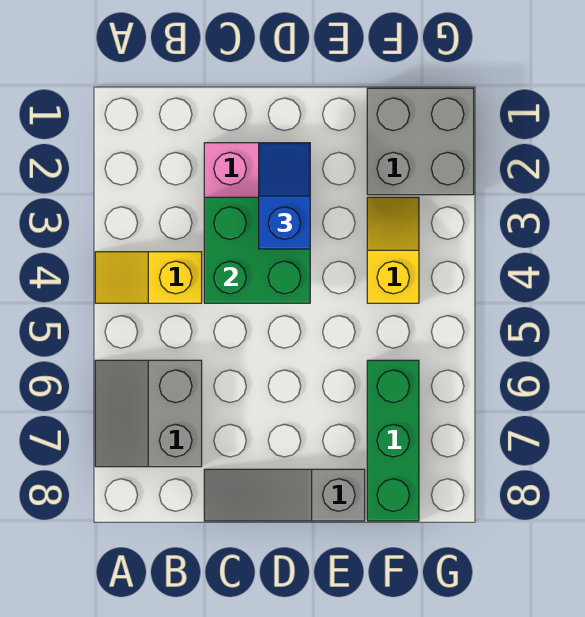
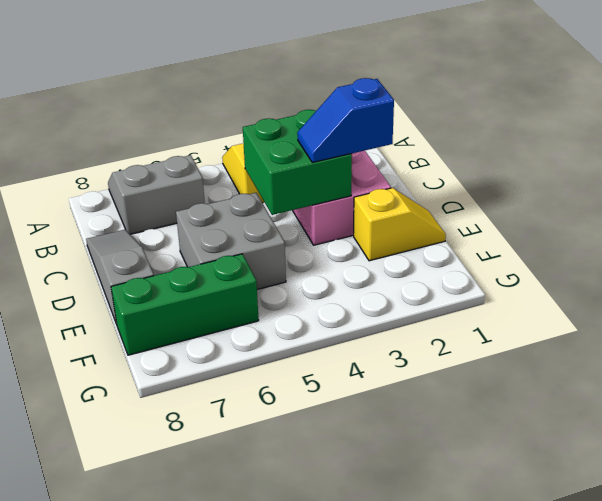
blue 1x2 slope [259,143,310,249] -> blue 1x2 slope turned to [297,78,394,163]
grey 2x2 brick [367,88,474,195] -> grey 2x2 brick moved to [176,193,286,289]
yellow 1x2 slope [367,197,419,303] -> yellow 1x2 slope moved to [354,188,446,261]

